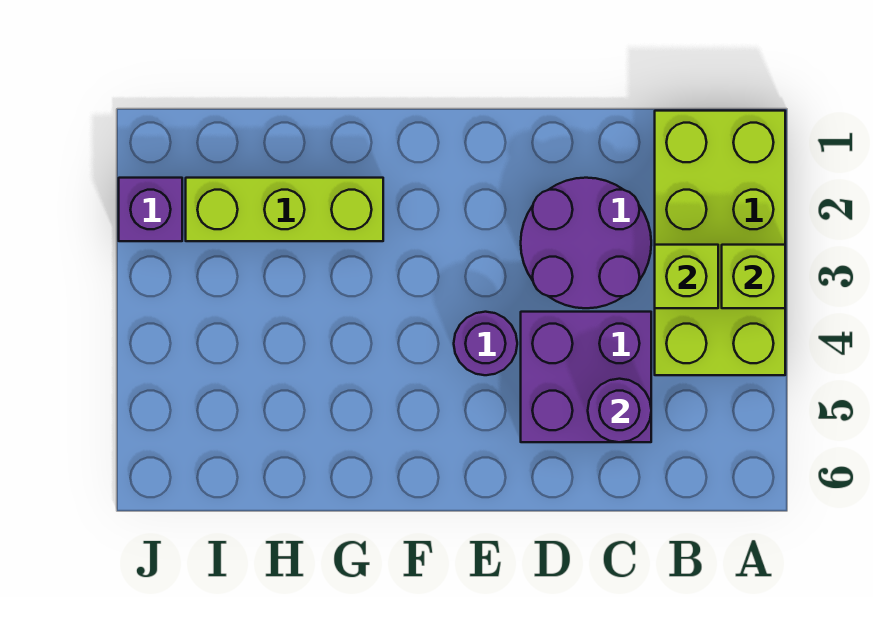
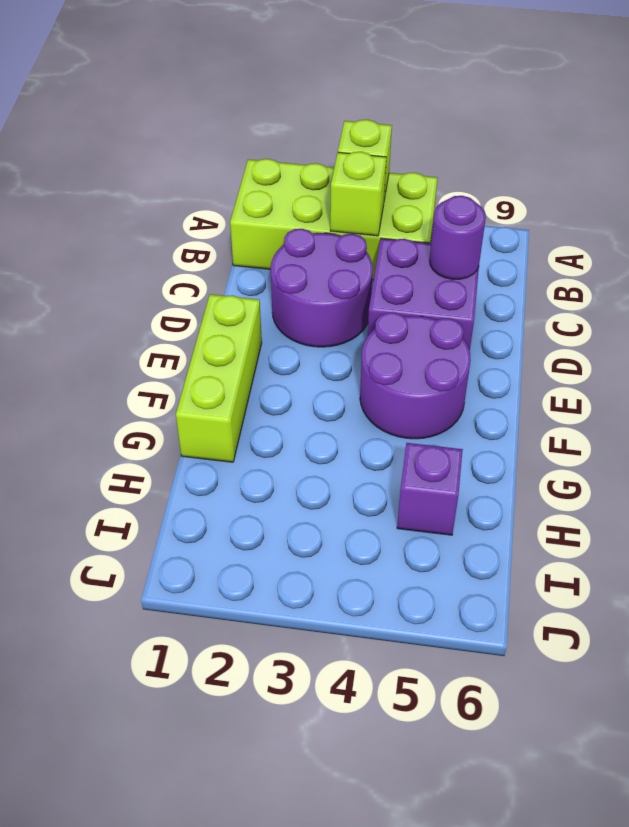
purple 1x1 round brick [454,312,517,375] -> purple 2x2 round brick [360,312,471,439]
lime 1x3 brick [186,178,383,241] -> lime 1x3 brick moved to [176,294,262,462]
purple 1x1 brick [119,178,182,241] -> purple 1x1 brick moved to [397,443,463,535]

